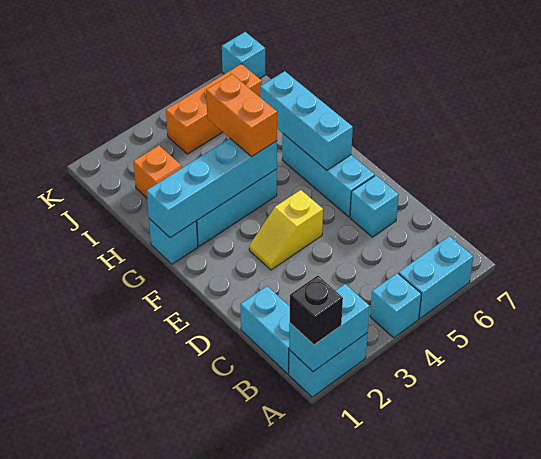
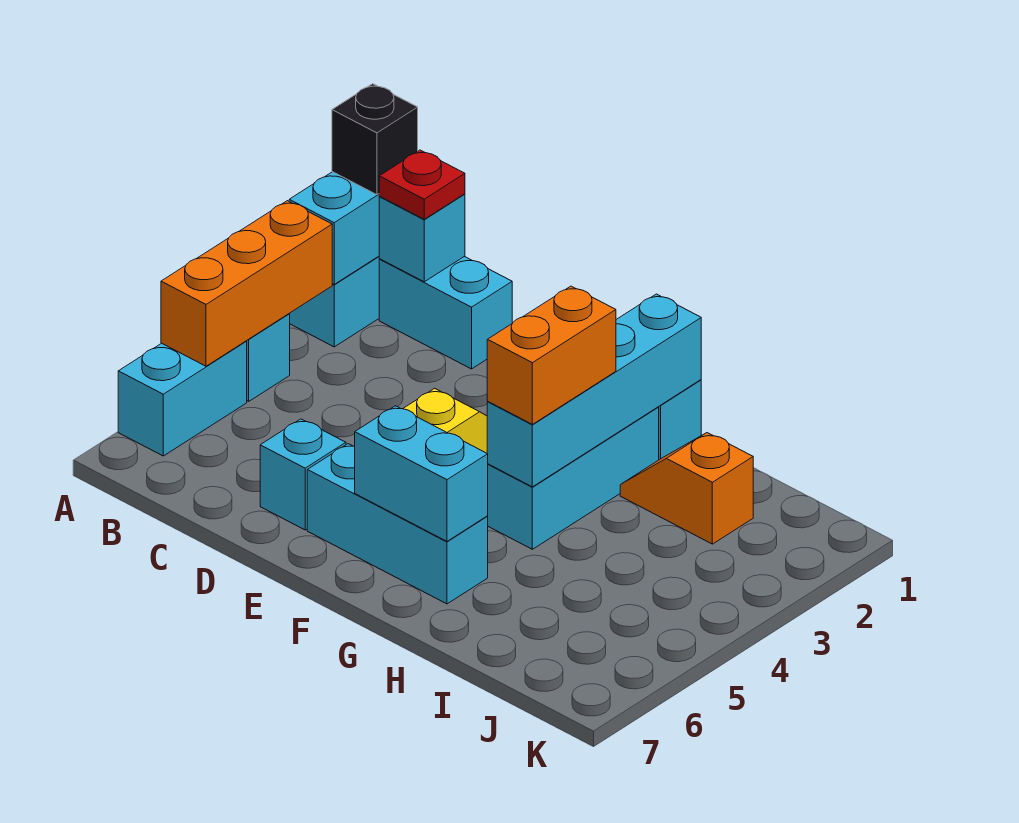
none -> red 1x1 plate [379,150,465,219]
cyan 1x3 brick [260,71,353,170] -> cyan 1x2 brick [355,406,488,541]
orange 1x2 brick [206,74,277,157] -> orange 1x2 brick turned to [487,286,616,424]
orange 1x3 brick [166,64,262,154] -> orange 1x3 brick moved to [161,201,332,366]
cyan 1x1 brick [222,32,265,79] -> cyan 1x1 brick moved to [379,194,465,282]

